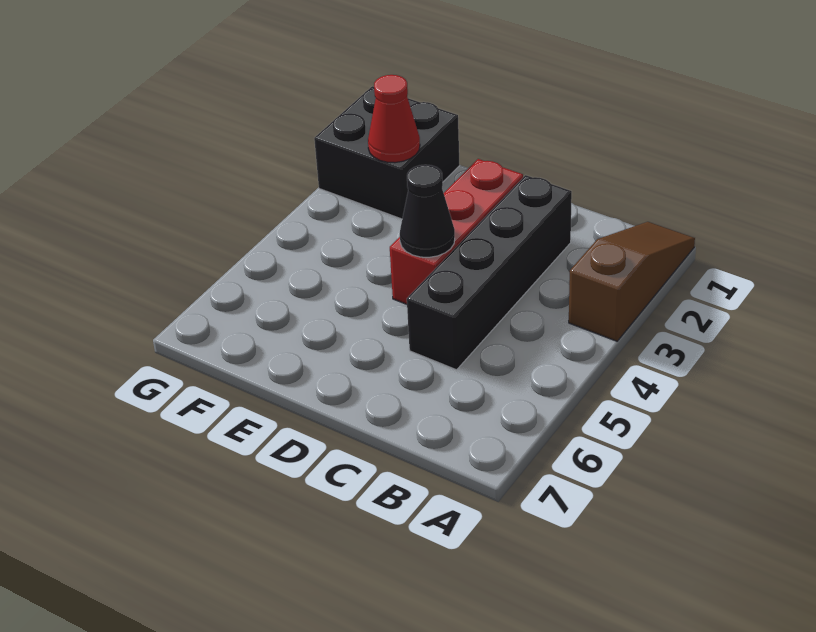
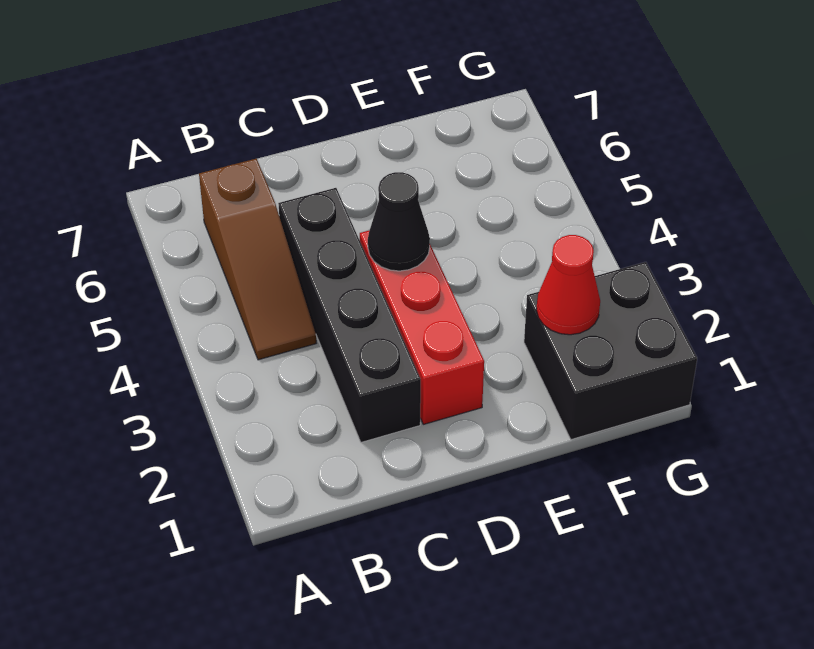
brown 1x3 slope [569,222,695,341] -> brown 1x3 slope moved to [199,159,316,360]

